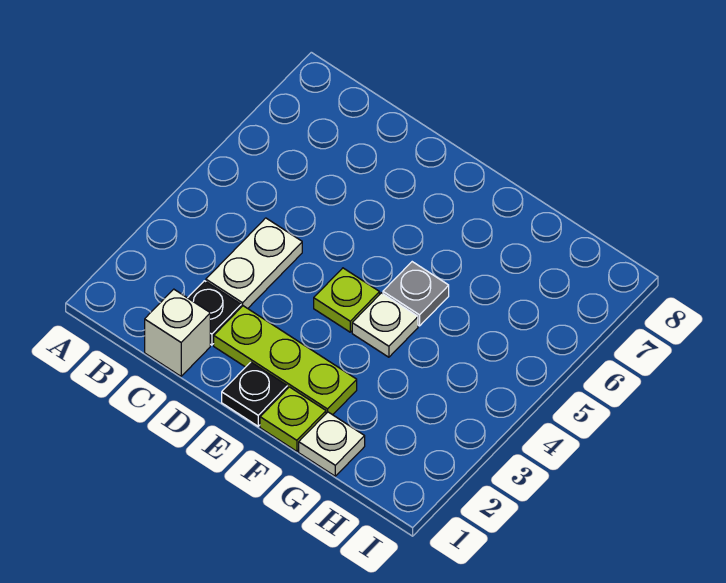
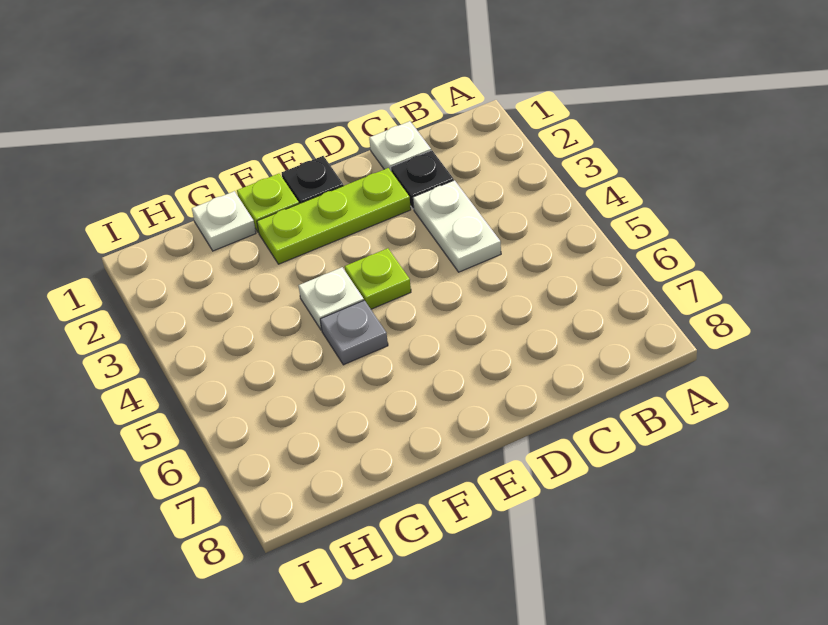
white 1x1 brick [145,289,210,376] -> white 1x1 plate [369,121,431,171]

